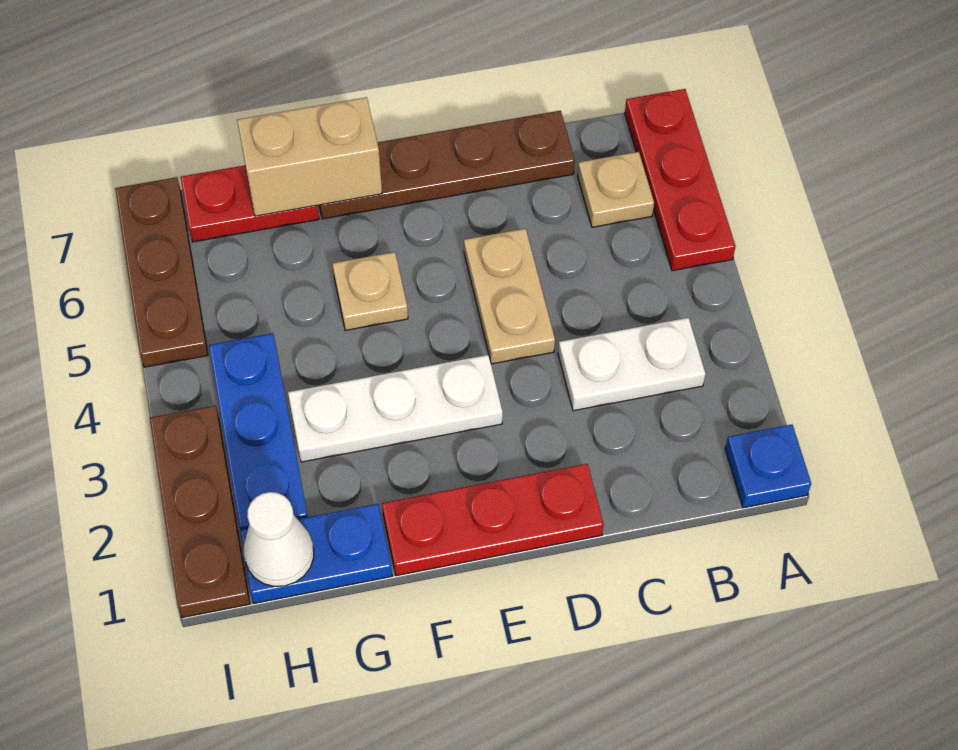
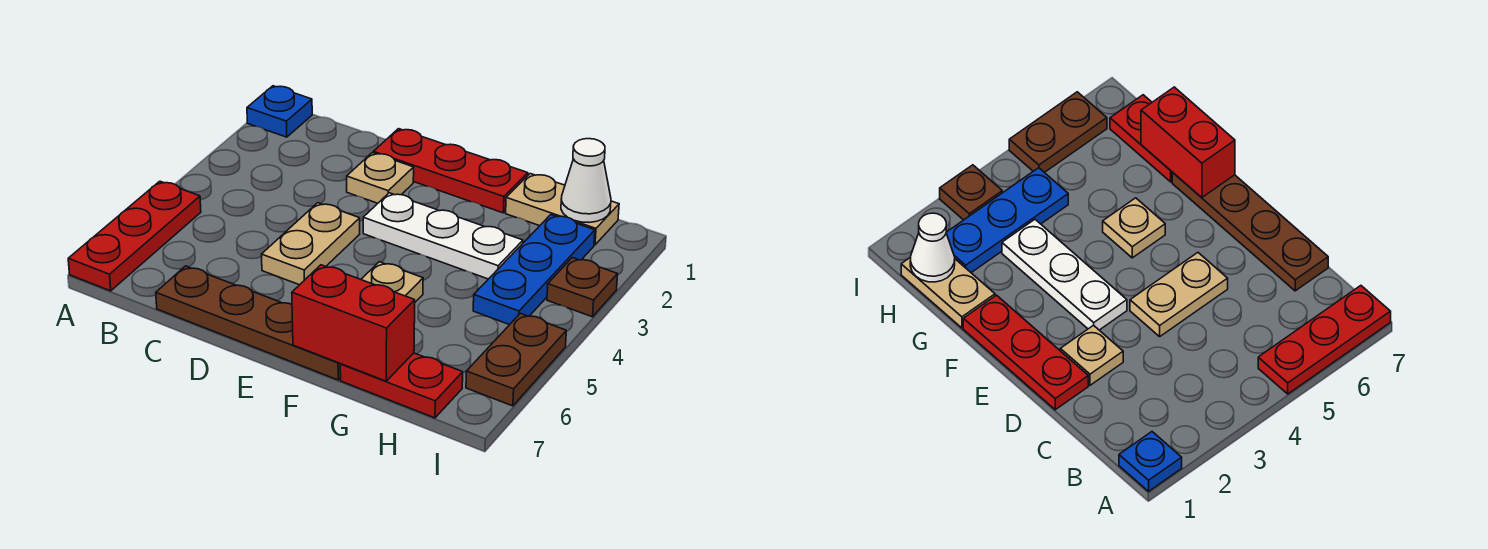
white 1x2 plate [558,318,705,411] -> none
tan 1x1 plate [578,152,654,227] -> tan 1x1 plate moved to [347,153,414,203]
tan 1x2 brick [237,97,382,216] -> red 1x2 brick [292,265,415,381]
blue 1x2 plate [240,504,392,603] -> tan 1x2 plate [506,174,619,245]
brown 1x3 plate [150,406,250,617] -> brown 1x1 plate [547,258,618,317]
brown 1x3 plate [115,177,208,367] -> brown 1x2 plate [466,313,566,406]

